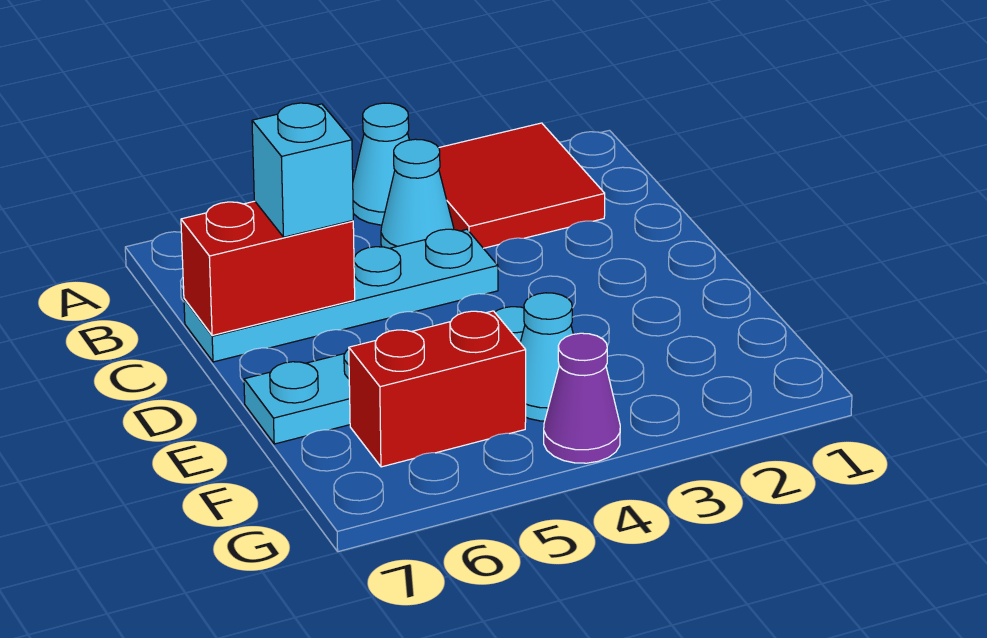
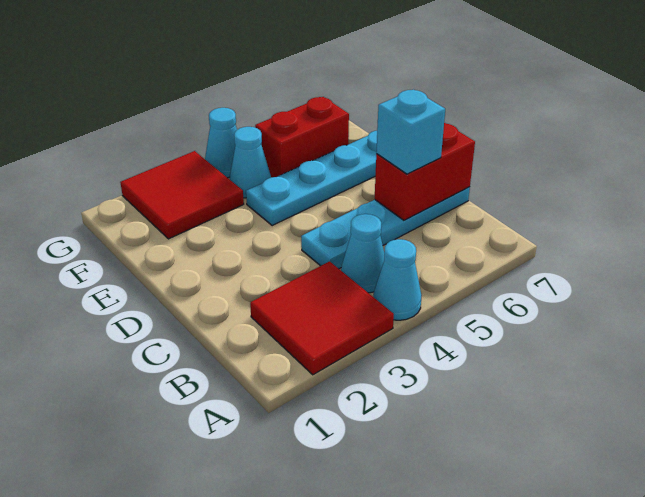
none -> red 2x2 tile [120,151,244,239]
purple 1x1 cone [544,333,620,463] -> cyan 1x1 cone [205,108,237,178]

